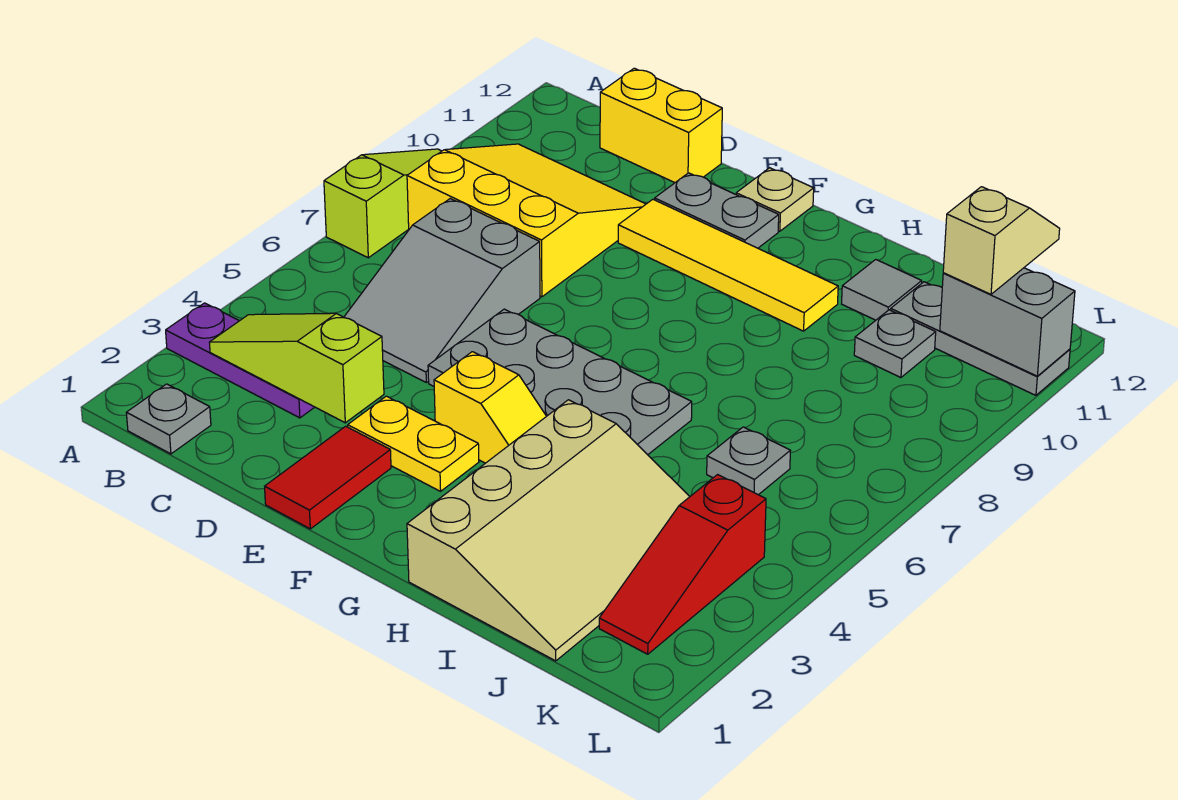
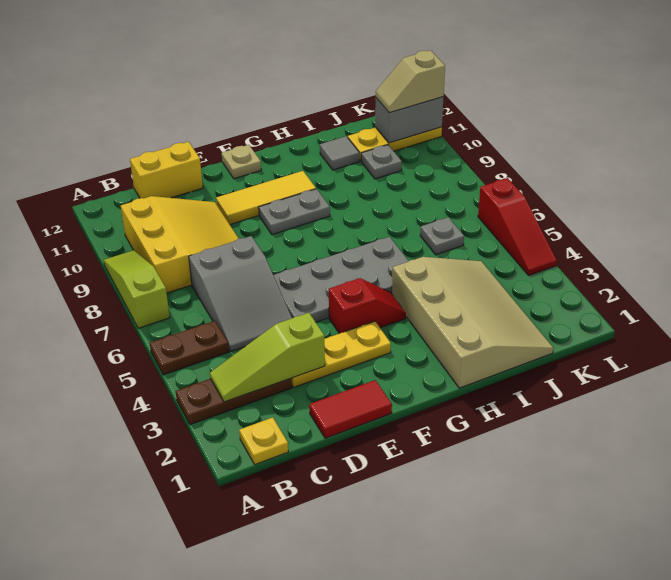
purple 1x3 plate [166,303,314,418] -> brown 1x3 plate [176,379,292,425]
none -> brown 1x2 plate [150,321,229,375]
grey 1x1 plate [126,384,211,454] -> yellow 1x1 plate [239,417,288,464]
yellow 3x3 slope [407,144,646,297] -> yellow 3x3 slope turned to [121,196,239,293]
red 1x2 tile [265,426,391,529] -> red 1x2 tile turned to [309,380,392,438]
yellow 1x2 plate [348,396,479,491] -> yellow 1x3 plate [291,321,391,387]
yellow 1x4 tile [618,199,838,331] -> yellow 1x3 tile [216,171,316,224]
grey 1x2 plate [655,173,779,248] -> grey 1x2 plate moved to [259,189,330,235]
yellow 1x2 slope [434,352,546,463] -> red 1x2 slope [329,278,406,334]
grey 1x3 plate [891,282,1070,395] -> yellow 1x3 plate [348,127,442,161]
red 1x3 slope [599,475,766,654] -> red 1x3 slope moved to [478,178,557,275]
tan 1x2 slope [943,187,1060,294] -> tan 1x2 slope turned to [376,50,445,113]

